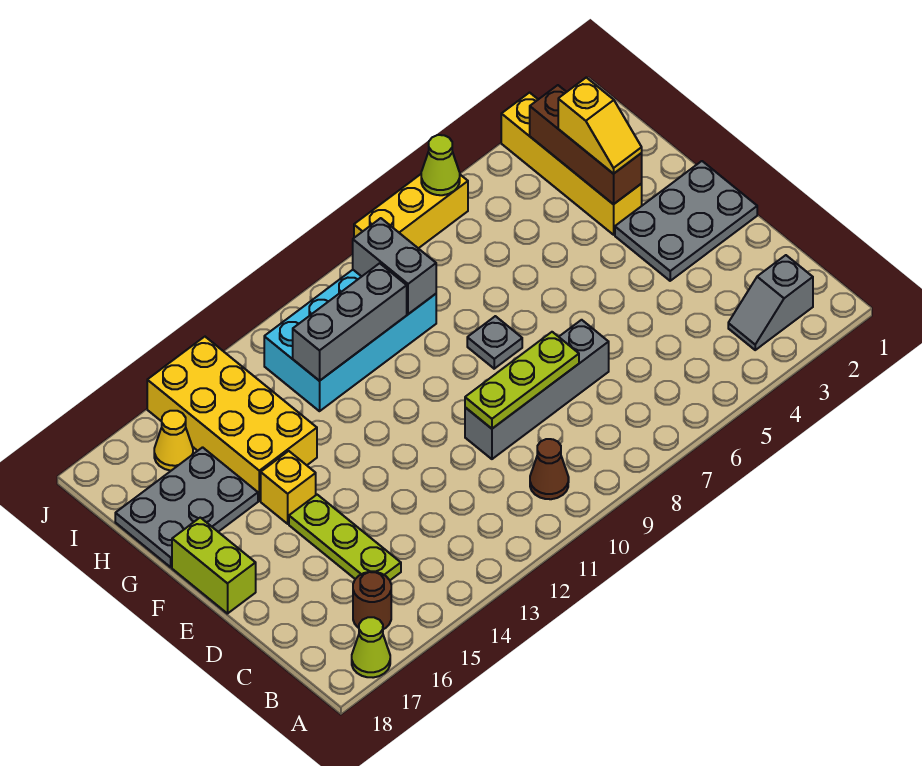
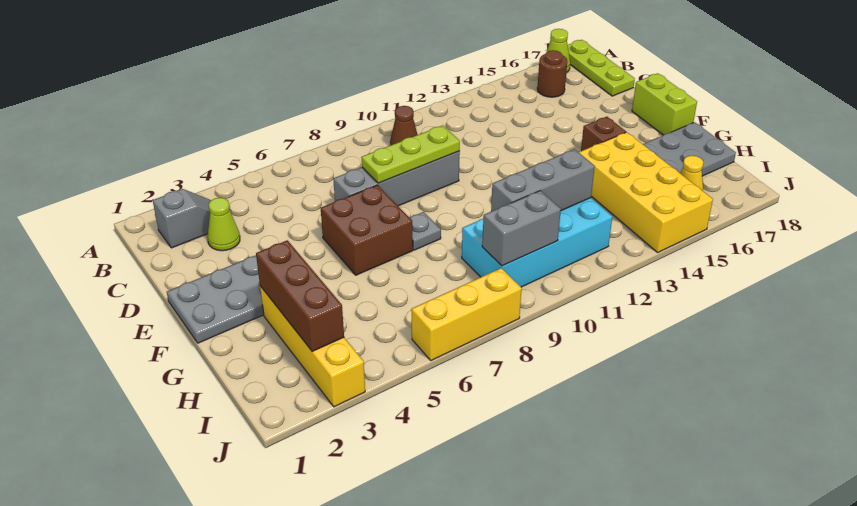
lime 1x3 plate [289,495,401,580] -> lime 1x3 plate moved to [568,40,635,96]
none -> brown 2x2 brick [321,185,413,275]
yellow 1x1 brick [261,451,316,524] -> brown 1x1 brick [581,117,626,151]
yellow 1x2 slope [558,78,642,174] -> none
grey 1x2 brick [353,218,436,314] -> grey 1x2 brick turned to [482,191,561,266]
lime 1x1 cone [421,135,460,195] -> lime 1x1 cone moved to [208,198,240,251]

